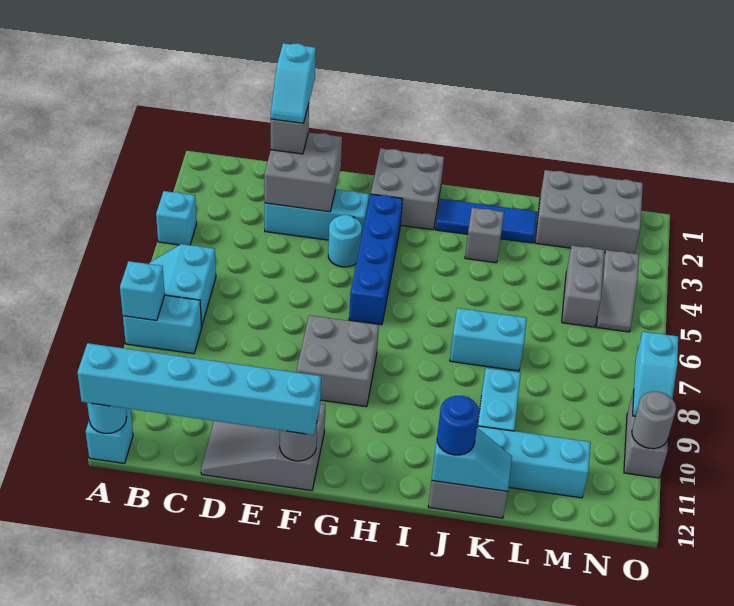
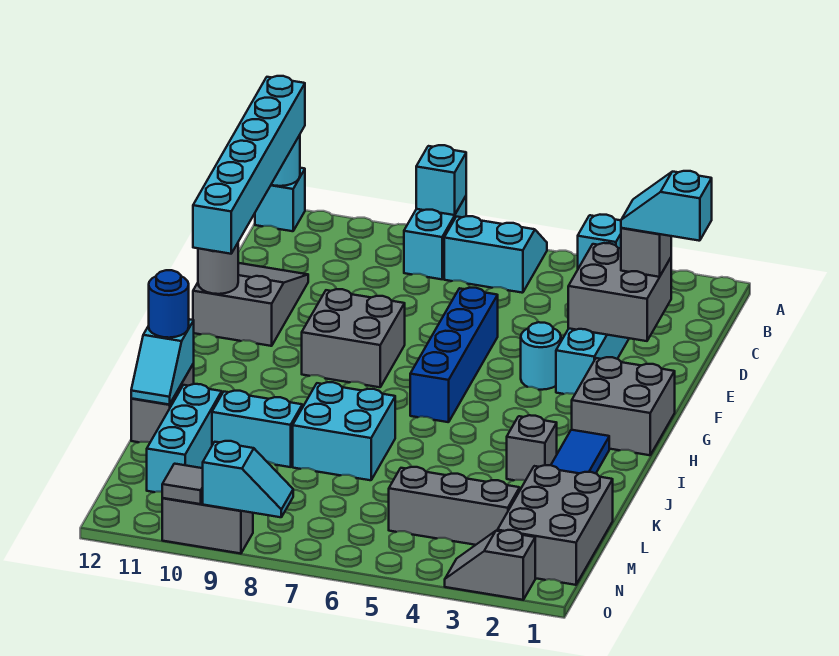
blue 1x4 brick [349,194,403,325] -> blue 1x4 brick turned to [410,288,498,422]
cyan 1x2 brick [450,308,527,371] -> cyan 2x2 brick [293,382,395,480]
grey 1x2 brick [562,246,604,327] -> grey 1x3 brick [389,467,520,545]
grey 1x2 slope [597,250,639,332] -> grey 1x2 slope moved to [445,530,535,600]
cyan 1x2 slope [633,332,678,416] -> cyan 1x2 slope turned to [203,441,293,517]
grey 1x1 round brick [632,392,676,449] -> grey 1x1 tile [162,464,203,504]

